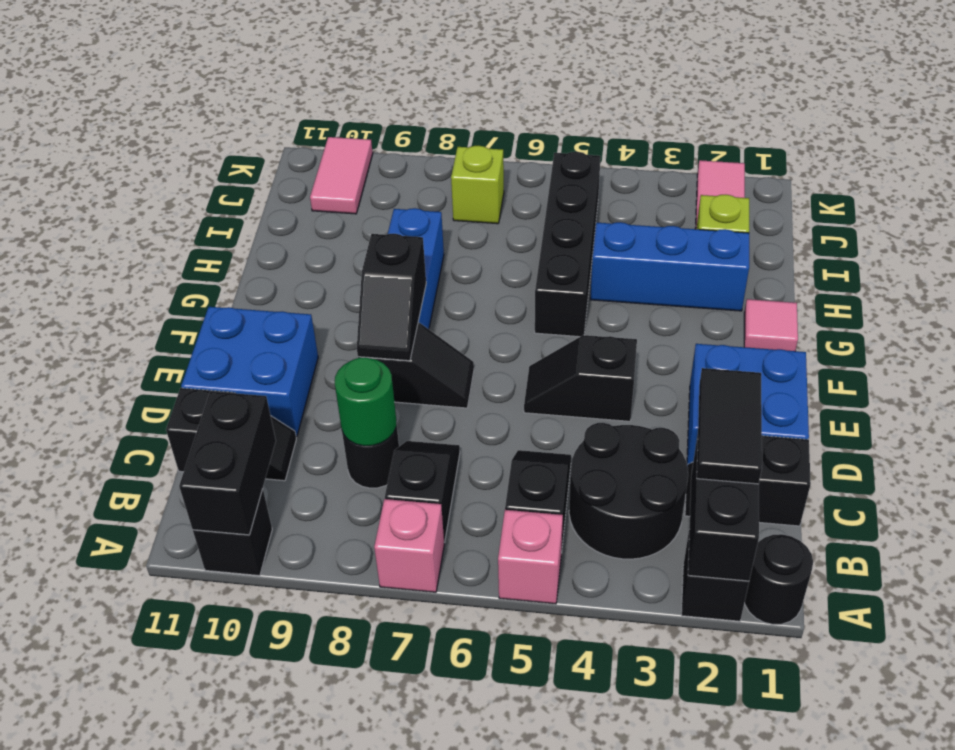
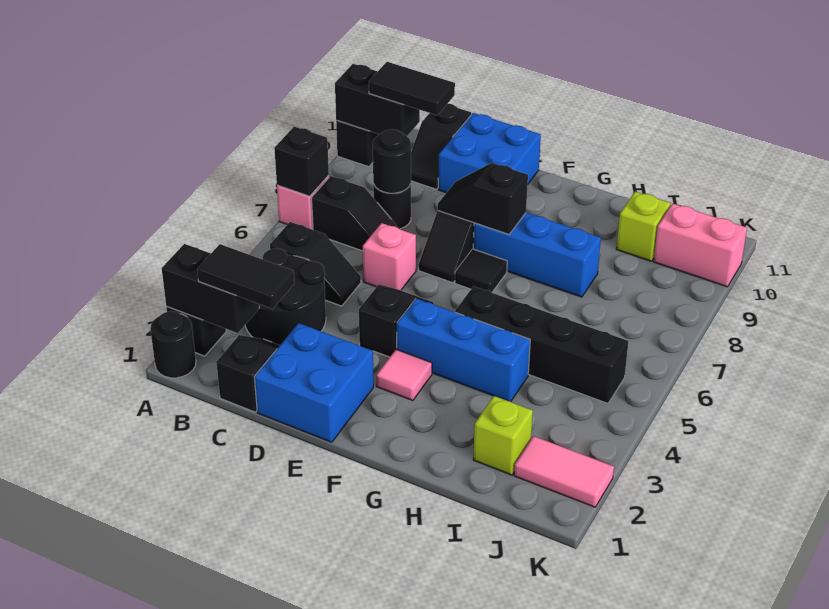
pink 1x1 brick [498,510,563,604] -> pink 1x1 brick moved to [363,223,416,290]
none -> black 1x1 brick [274,127,329,196]
none -> black 1x2 tile [369,62,455,115]
green 1x1 round brick [335,357,396,446] -> black 1x1 round brick [373,129,411,193]
none -> black 1x1 tile [455,249,507,292]
pink 1x1 tile [744,299,798,351] -> pink 1x1 tile moved to [376,350,432,401]
blue 1x3 brick [590,222,749,311] -> blue 1x3 brick turned to [397,299,530,402]
lime 1x1 brick [451,146,504,224] -> lime 1x1 brick moved to [616,192,671,261]
pink 1x2 tile [310,137,373,214] -> pink 1x2 brick [654,204,747,287]

